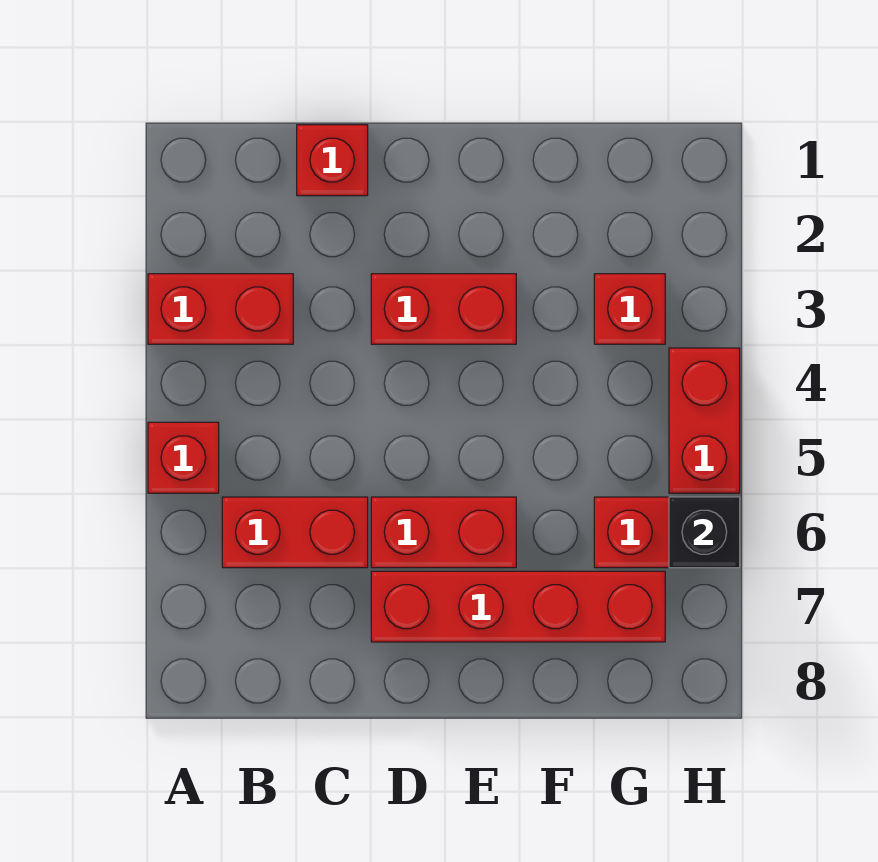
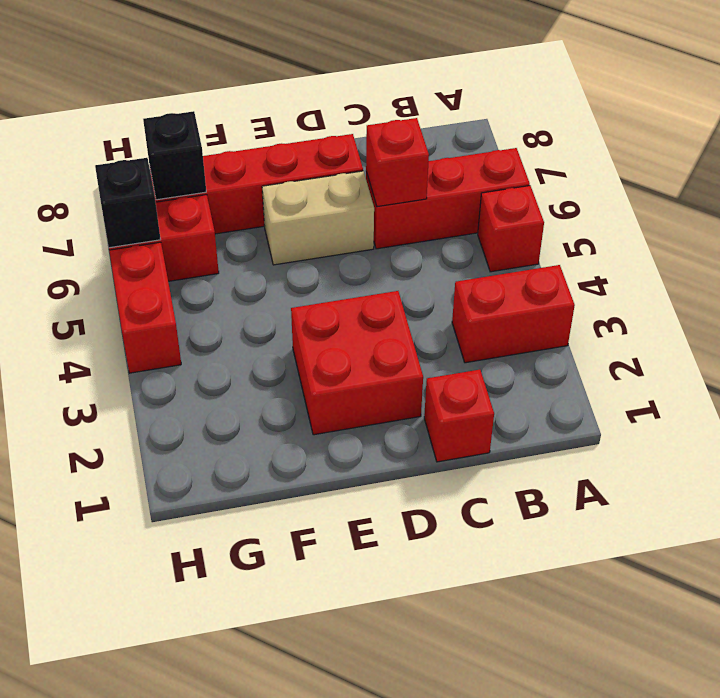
red 1x2 brick [222,497,368,568] -> red 1x3 brick [366,148,530,249]
red 1x2 brick [371,274,516,344] -> red 2x2 brick [291,291,423,435]
red 1x2 brick [371,497,516,568] -> tan 1x2 brick [262,171,374,265]
red 1x1 brick [594,274,665,344] -> red 1x1 brick moved to [366,118,429,207]
none -> black 1x1 brick [143,111,206,200]

